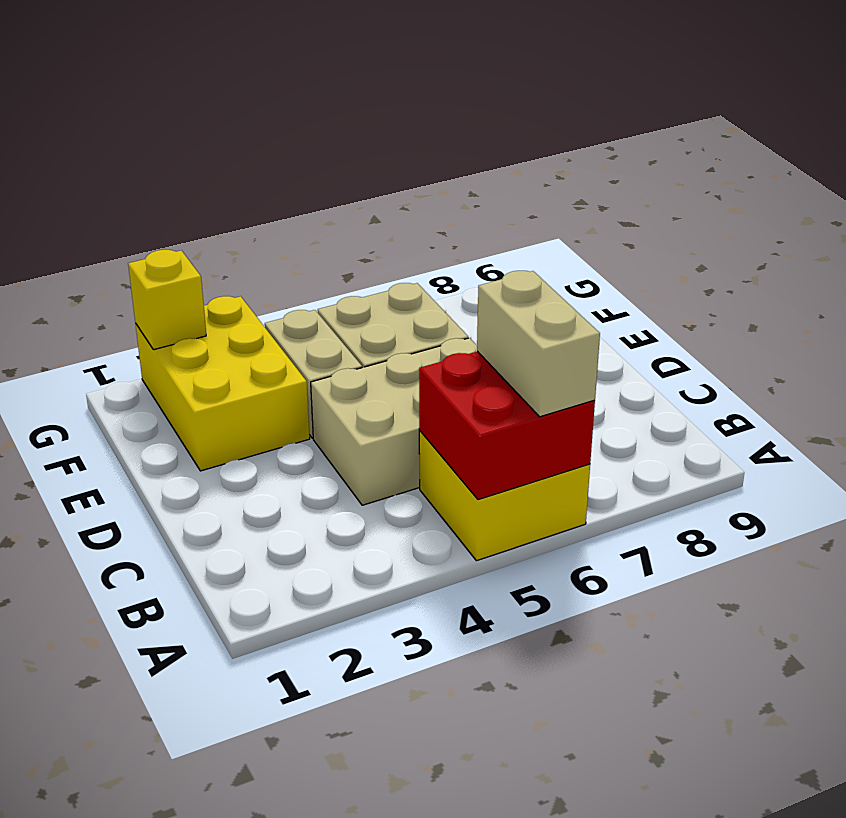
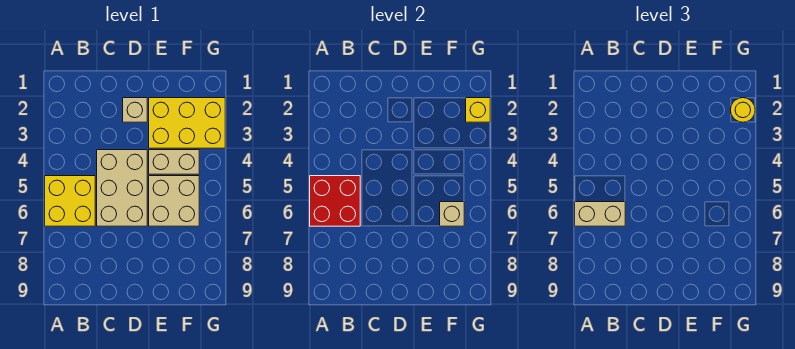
none -> tan 1x1 brick [123,98,147,122]
none -> tan 1x1 brick [440,202,464,226]
none -> yellow 1x1 round brick [731,98,755,122]

